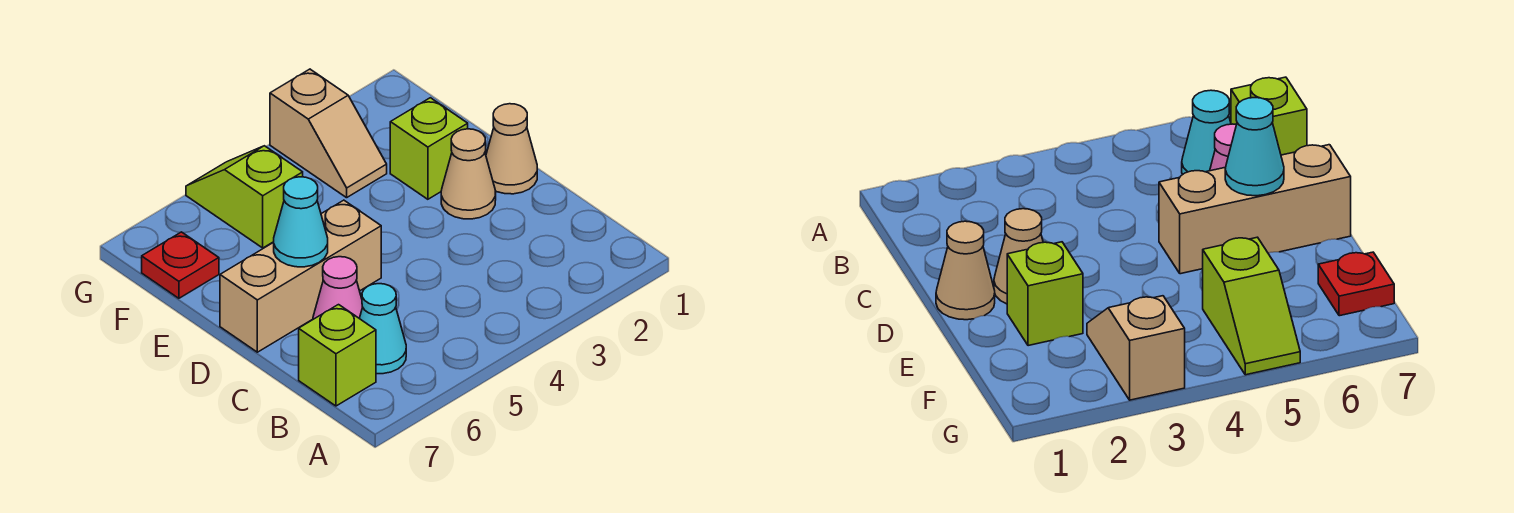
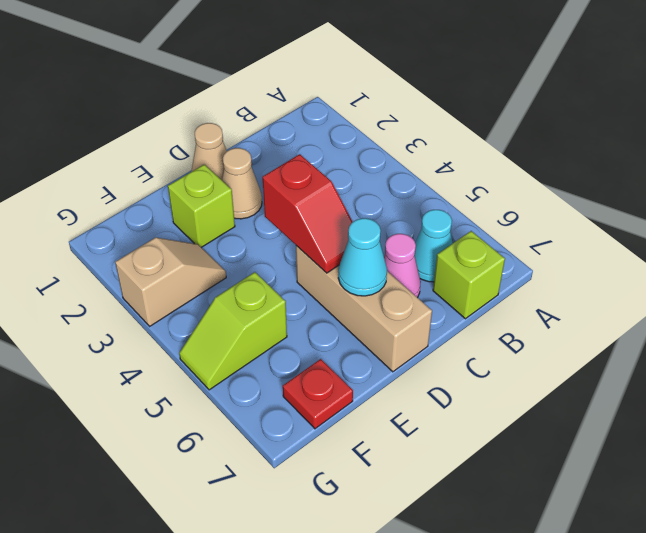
none -> red 1x2 slope [263,154,353,273]

